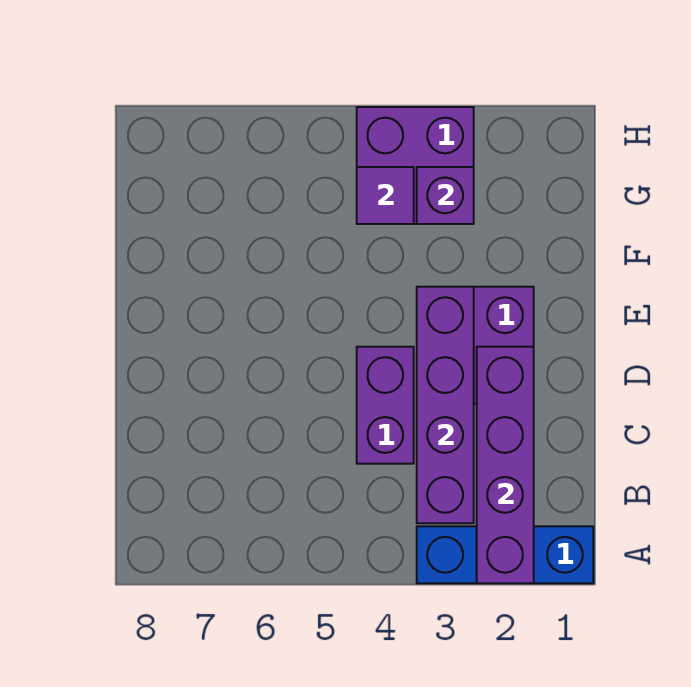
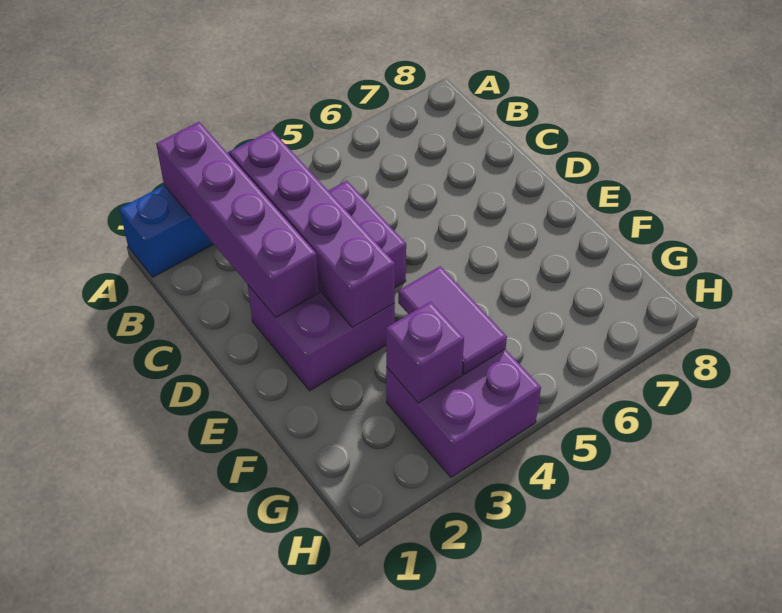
purple 1x1 tile [357,167,414,224] -> purple 1x2 tile [398,266,507,375]

